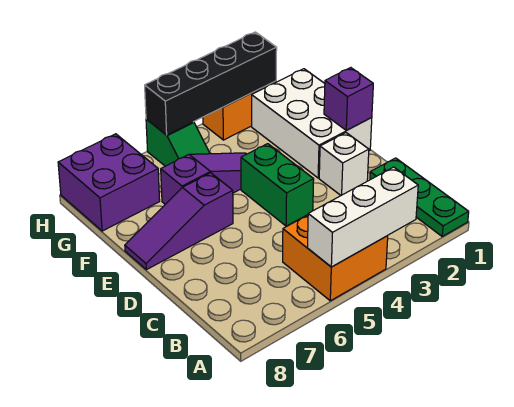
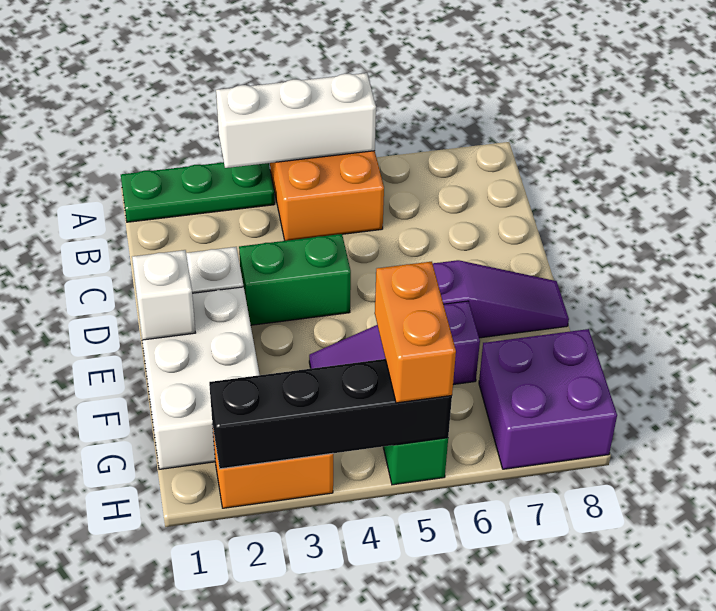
green 1x3 plate [370,158,469,236] -> green 1x3 plate turned to [121,162,275,222]
green 1x2 brick [241,144,314,226] -> green 1x2 brick turned to [239,234,351,325]
purple 1x1 brick [324,68,373,130] -> white 1x1 brick [132,250,196,340]
none -> orange 1x2 brick [375,262,456,403]

